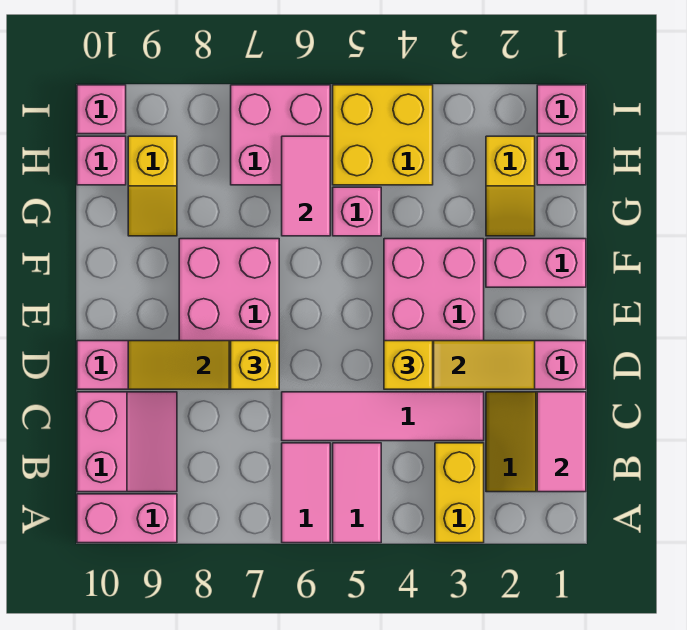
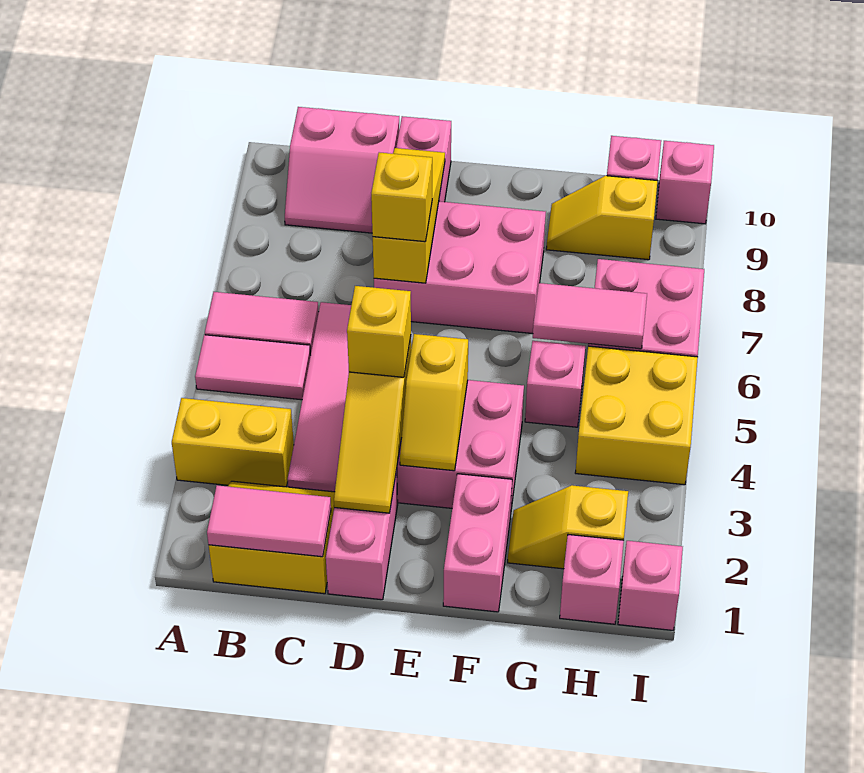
pink 1x2 brick [77,494,177,543] -> none
none -> yellow 1x2 slope [400,334,468,471]

